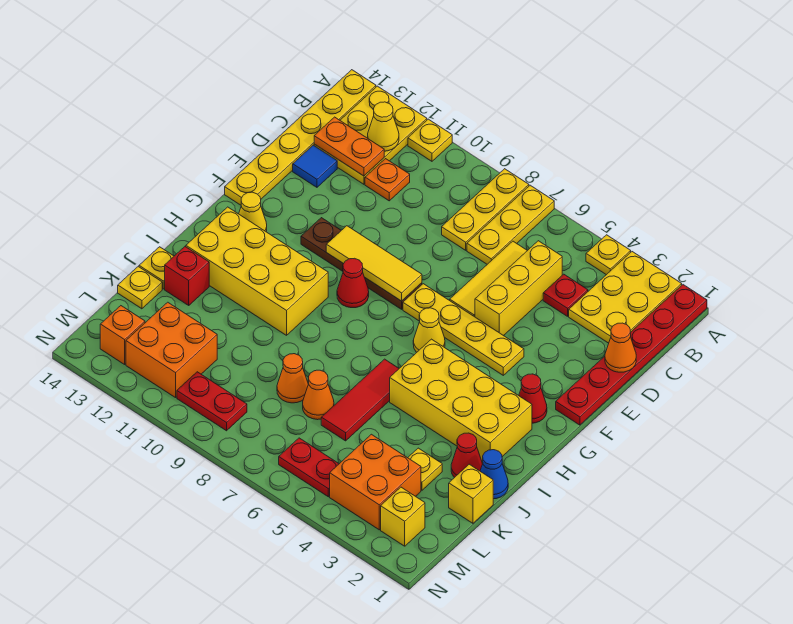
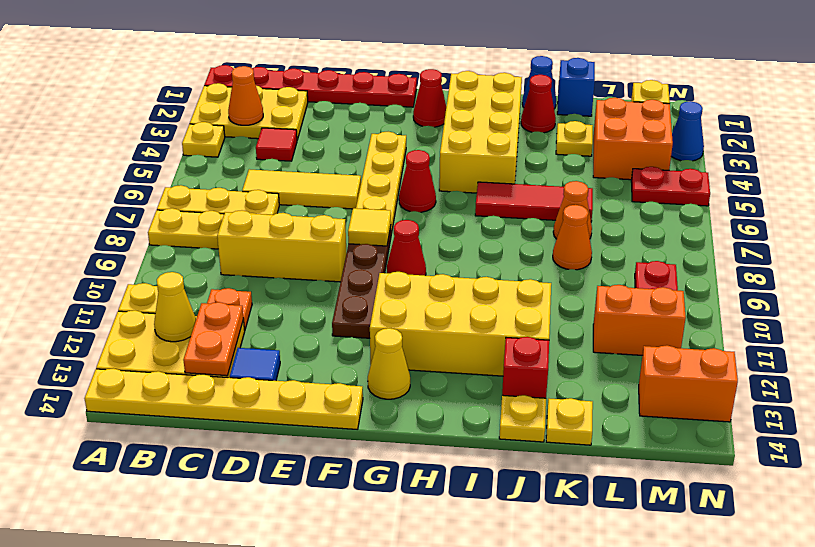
red 1x1 plate [543,274,588,316] -> red 1x1 tile [256,128,297,161]
yellow 1x3 brick [475,241,562,336] -> yellow 1x3 brick moved to [217,210,346,282]
orange 1x1 cone [605,323,636,372] -> orange 1x1 cone moved to [228,66,263,125]
yellow 1x3 tile [326,226,422,301] -> yellow 1x1 tile [348,208,391,246]
yellow 1x1 cone [413,308,445,352] -> red 1x1 cone [399,150,436,212]
yellow 2x4 brick [186,207,328,335] -> yellow 2x4 brick turned to [370,272,551,376]
yellow 1x1 brick [449,464,493,523] -> blue 1x1 brick [557,58,595,116]
orange 2x2 brick [126,302,217,398] -> orange 1x2 brick [593,285,686,355]
red 1x2 plate [279,438,339,497] -> red 1x2 plate turned to [631,167,710,206]
orange 1x1 brick [100,306,145,364] -> orange 1x2 brick [639,345,738,422]
none -> blue 1x1 cone [671,101,704,161]

